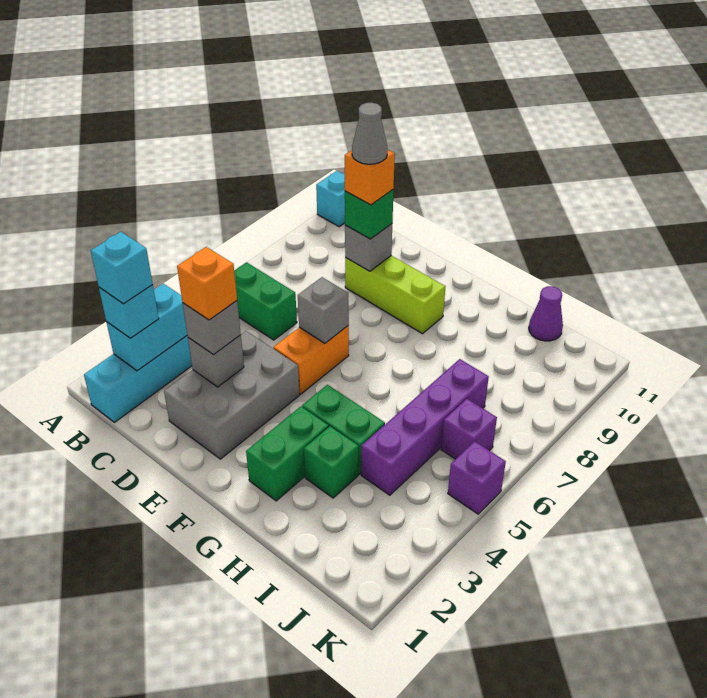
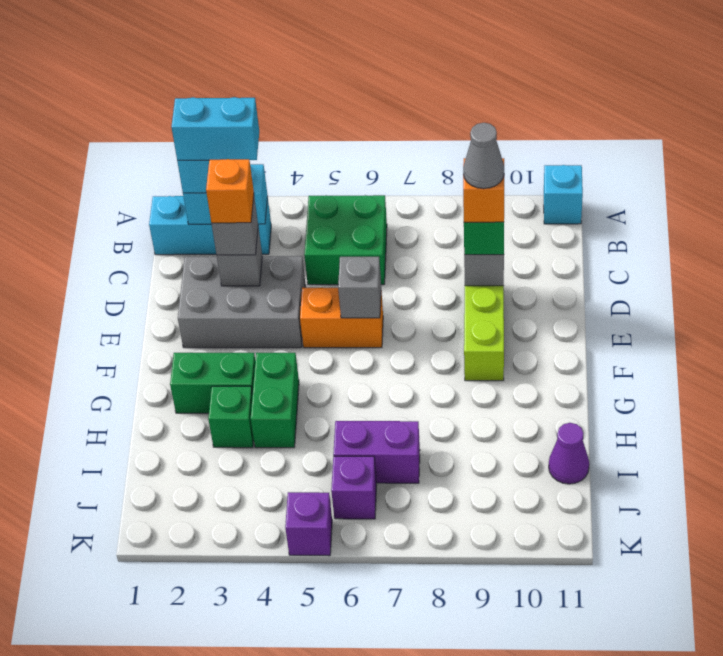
cyan 1x1 brick [91,232,153,304] -> cyan 1x2 brick [171,97,259,161]
green 1x2 brick [234,262,297,340] -> green 2x2 brick [304,195,387,285]
purple 1x4 brick [361,359,489,495] -> purple 1x2 brick [333,421,420,483]

